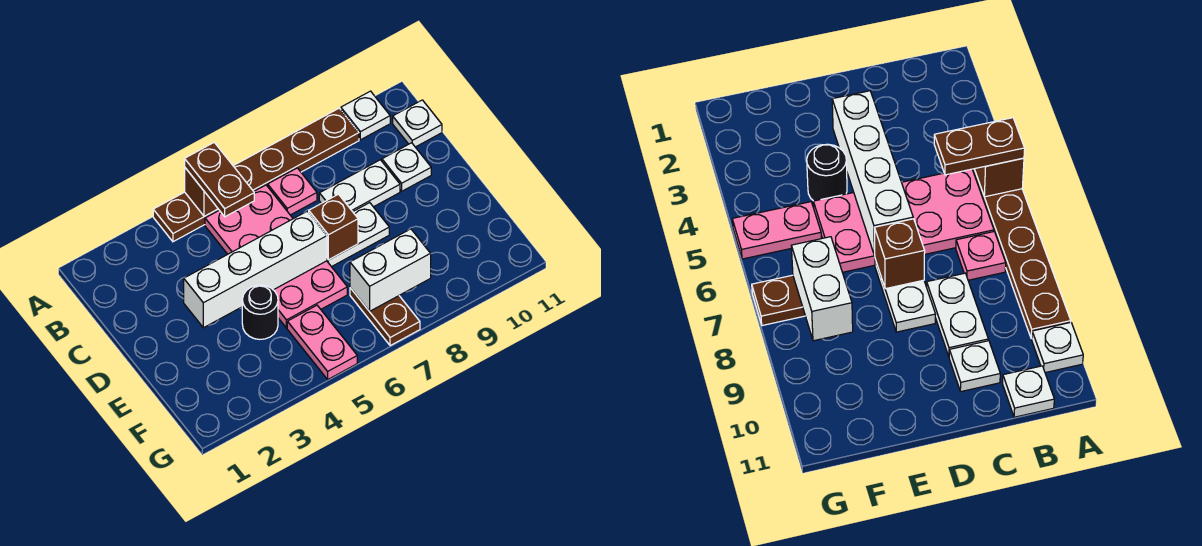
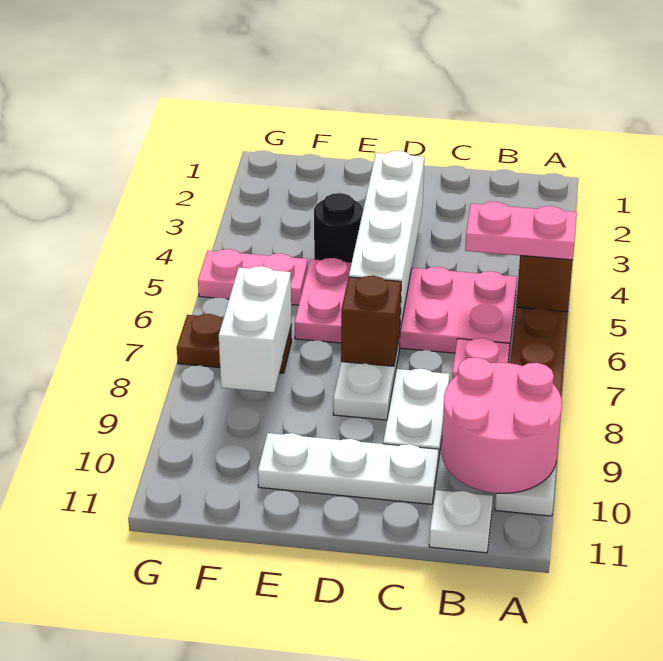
brown 1x2 plate [185,143,254,217] -> pink 1x2 plate [465,202,577,260]
none -> pink 2x2 round brick [441,357,562,493]
white 1x1 plate [382,143,431,191] -> white 1x3 plate [258,433,439,504]

